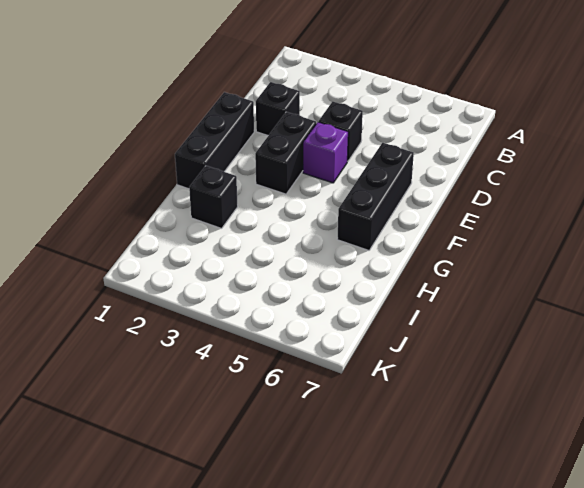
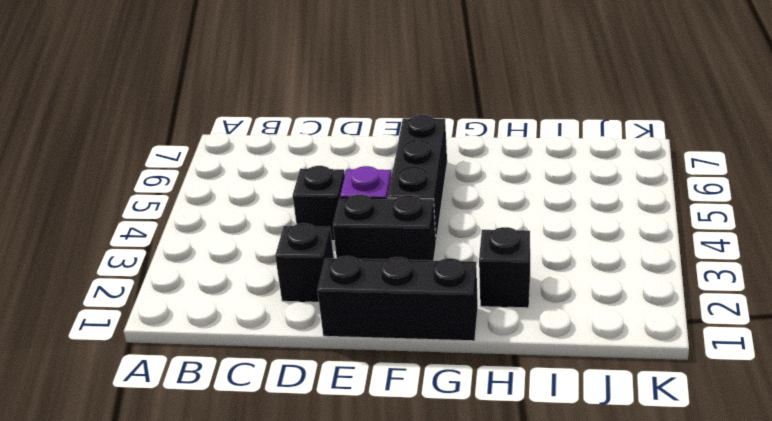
black 1x3 brick [337,143,414,250] -> black 1x3 brick turned to [388,115,447,241]

